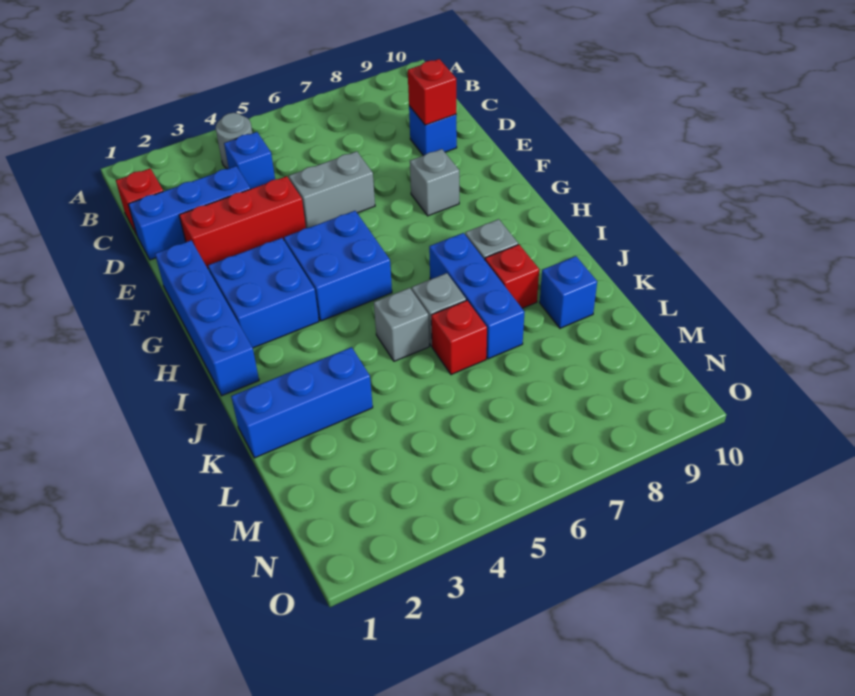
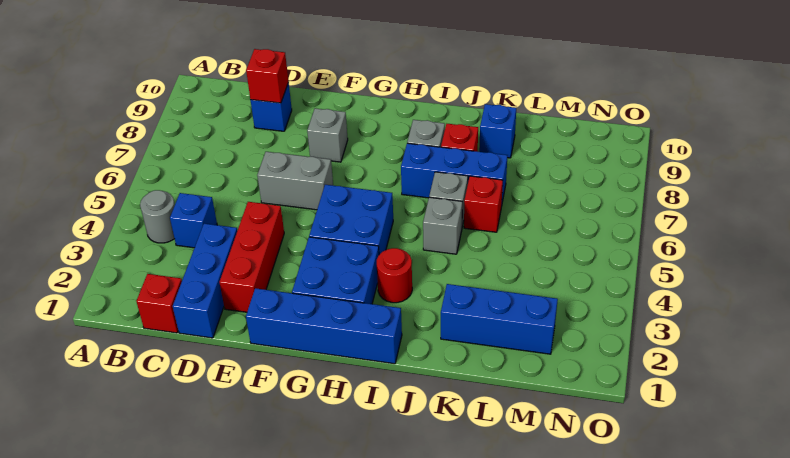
grey 1x2 brick [289,151,375,228] -> grey 1x2 brick turned to [257,152,333,210]
none -> red 1x1 round brick [377,248,412,303]
blue 1x3 brick [231,347,373,458] -> blue 1x3 brick turned to [441,284,558,354]

